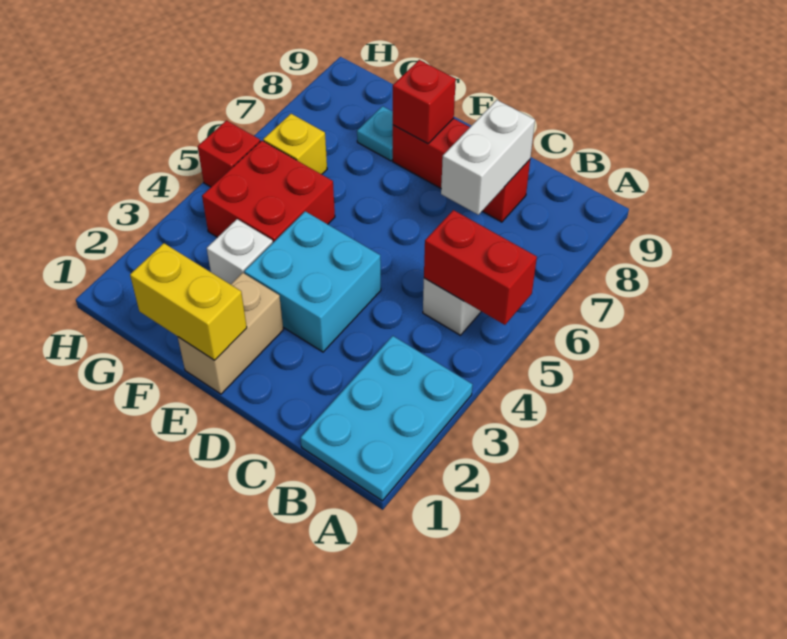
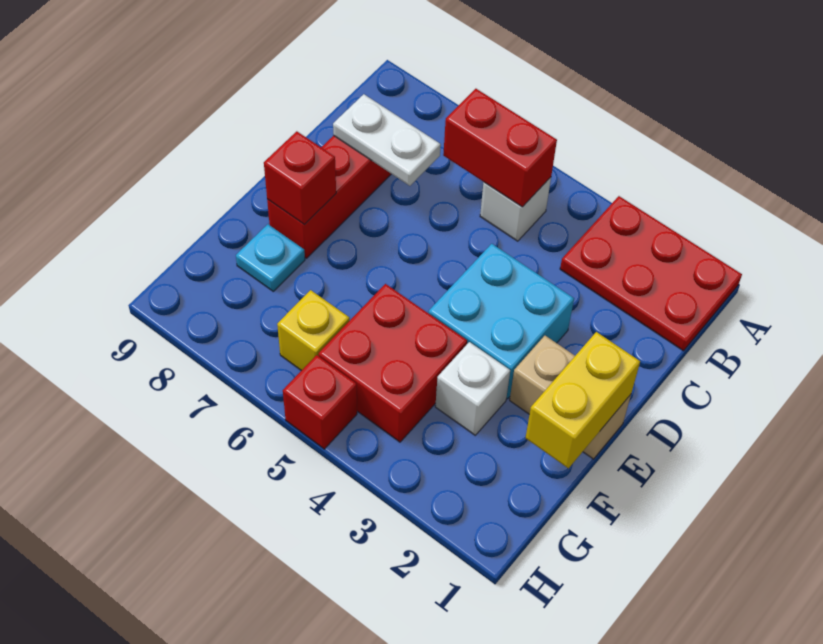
cyan 2x3 plate [301,336,472,501] -> red 2x3 plate [560,196,742,351]
red 1x2 brick [424,210,537,325] -> red 1x2 brick turned to [443,89,557,207]
white 1x2 brick [441,100,535,215] -> white 1x2 plate [333,94,441,186]

